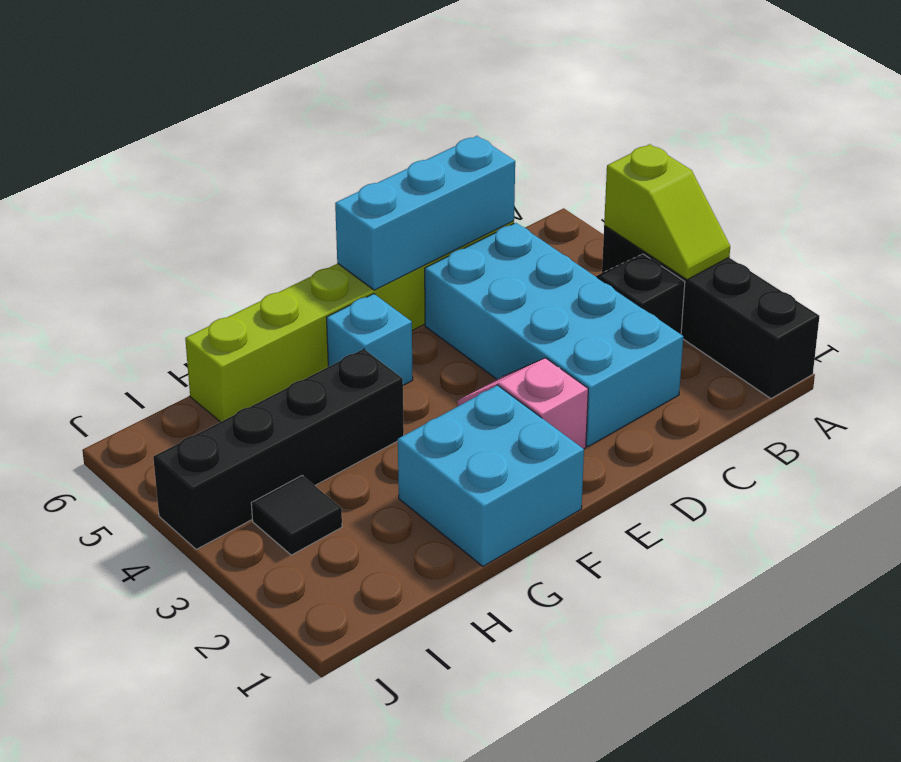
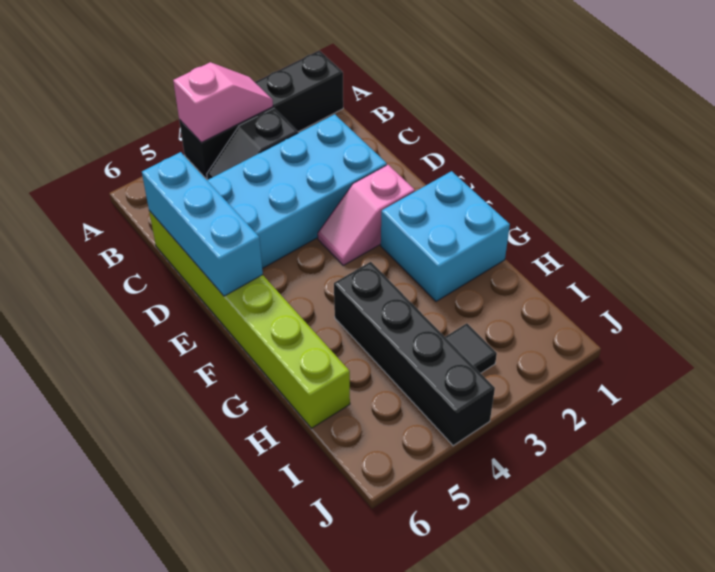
lime 1x2 slope [604,144,730,280] -> pink 1x2 slope [173,62,273,142]
cyan 1x1 brick [326,294,413,385] -> none

